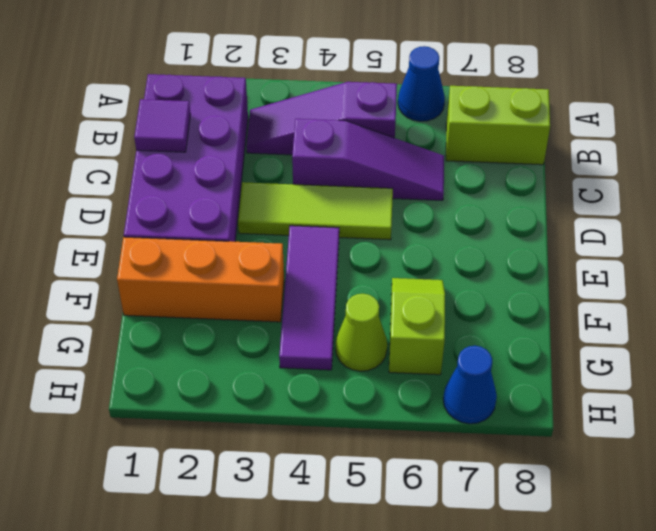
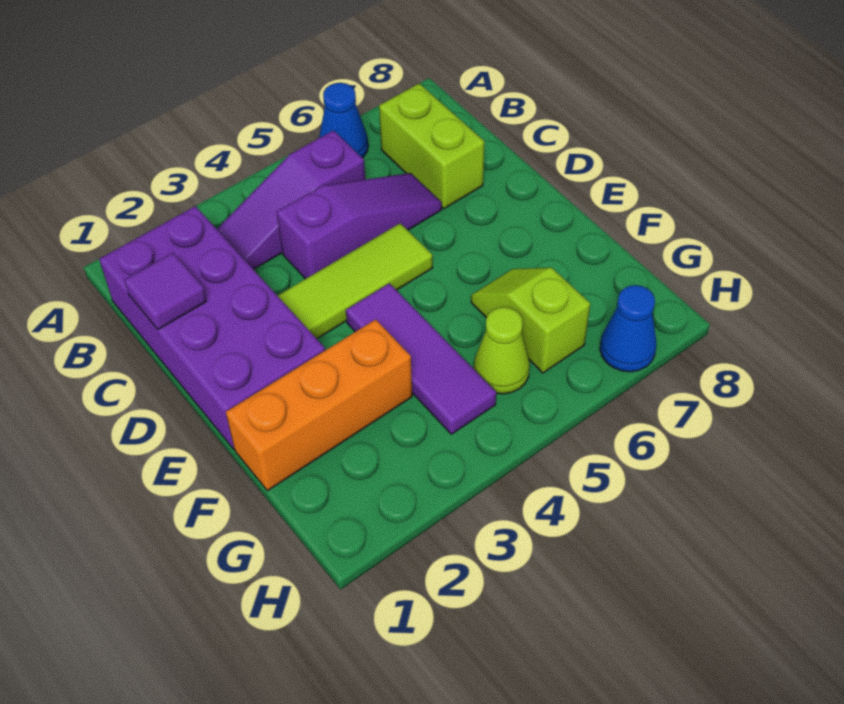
lime 1x2 brick [446,86,550,165] -> lime 1x2 brick turned to [379,83,484,209]

